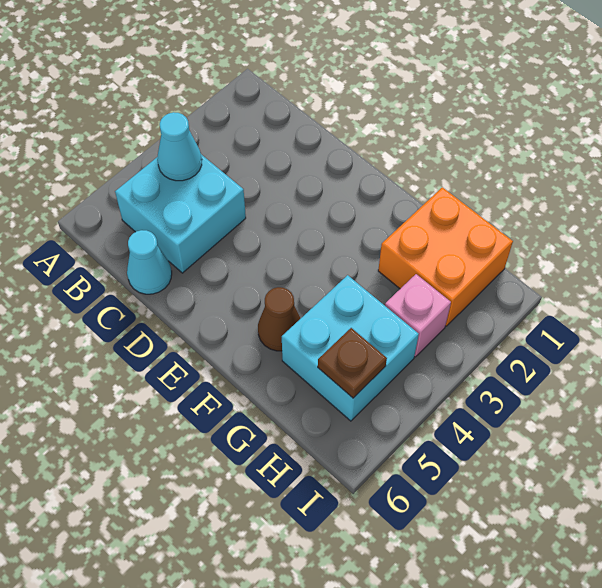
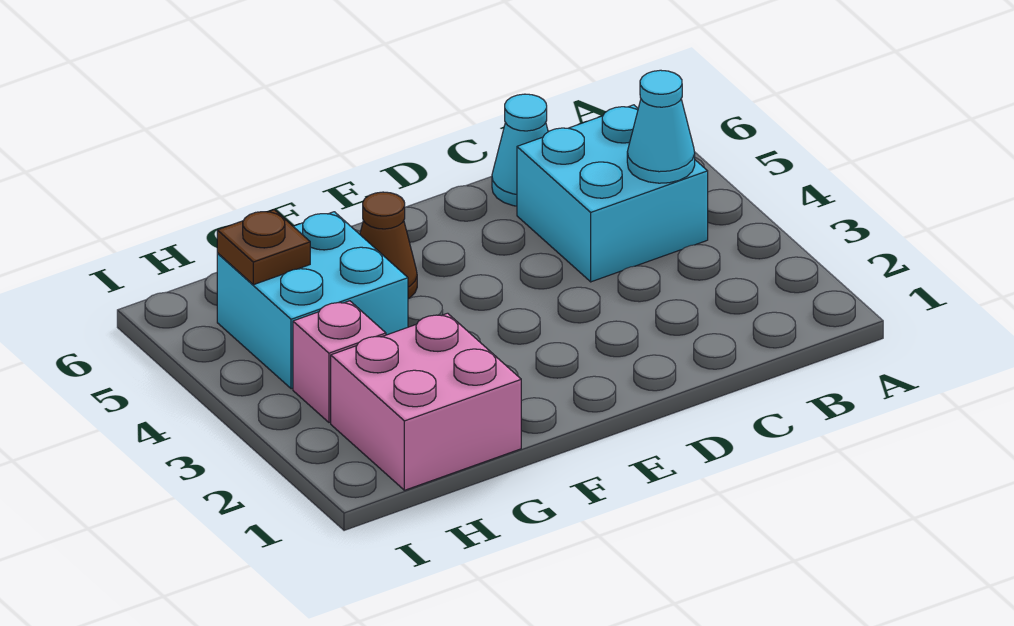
orange 2x2 brick [378,187,513,326] -> pink 2x2 brick [331,313,521,490]

